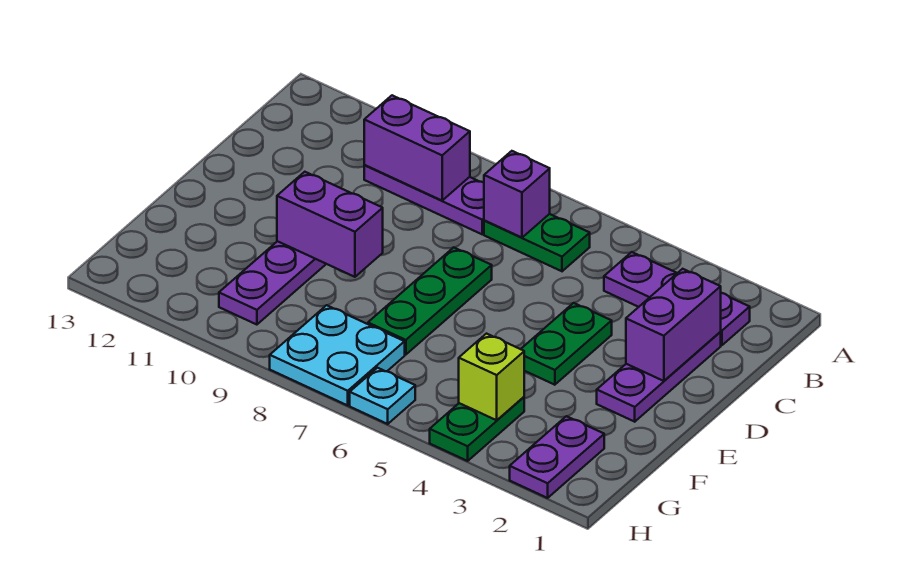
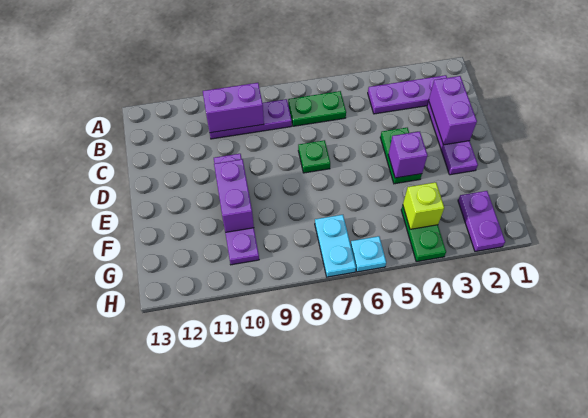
purple 1x1 brick [484,151,550,238] -> purple 1x1 brick moved to [388,132,428,178]
green 1x3 plate [368,247,492,355] -> green 1x1 plate [298,140,330,173]
purple 1x2 brick [277,172,383,277] -> purple 1x2 brick turned to [214,159,254,232]
cyan 2x2 plate [270,305,405,405] -> cyan 1x2 plate [315,215,356,277]

